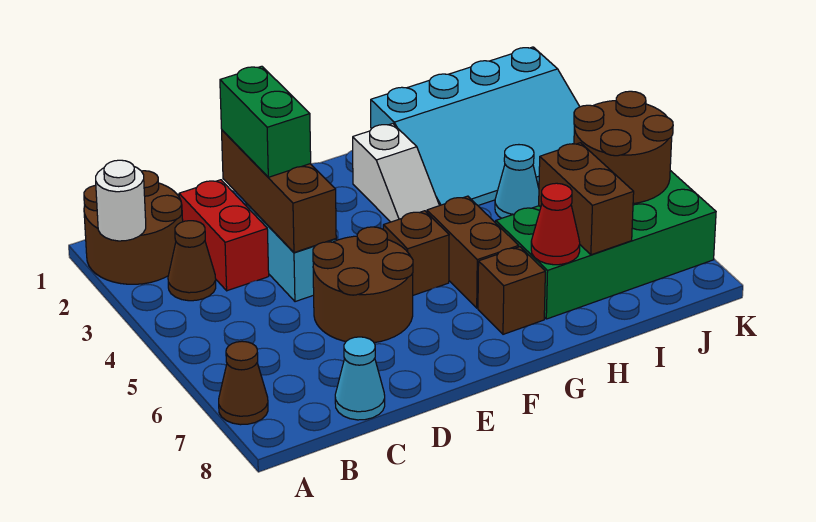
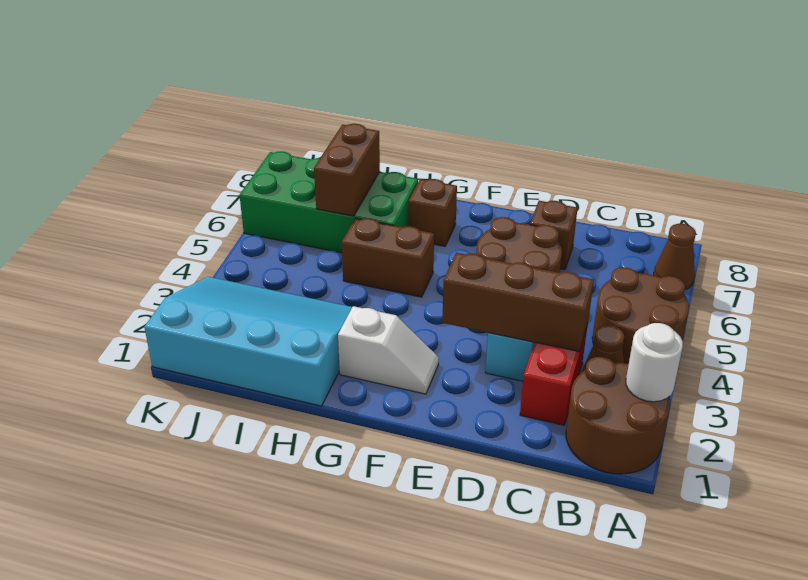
cyan 1x1 cone [335,337,385,420] -> none
brown 1x3 brick [222,130,336,253] -> brown 1x3 brick turned to [442,253,594,352]
green 1x2 brick [220,66,311,177] -> none
brown 1x1 brick [383,211,449,295] -> brown 1x1 brick moved to [530,201,578,270]
white 1x2 slope [353,124,439,222] -> white 1x2 slope turned to [338,306,439,394]
brown 1x2 brick [427,196,519,308] -> brown 1x2 brick turned to [342,218,434,297]
red 1x1 cone [531,183,580,265] -> none
cyan 1x1 cone [495,145,539,218] -> none
brown 2x2 round brick [574,91,673,204] -> brown 2x2 round brick moved to [592,267,689,364]

